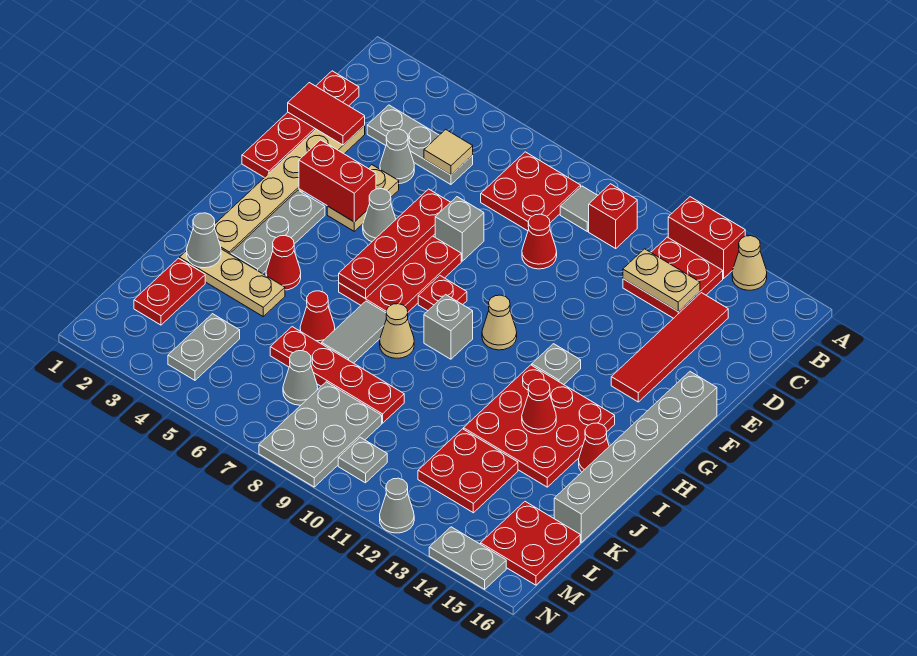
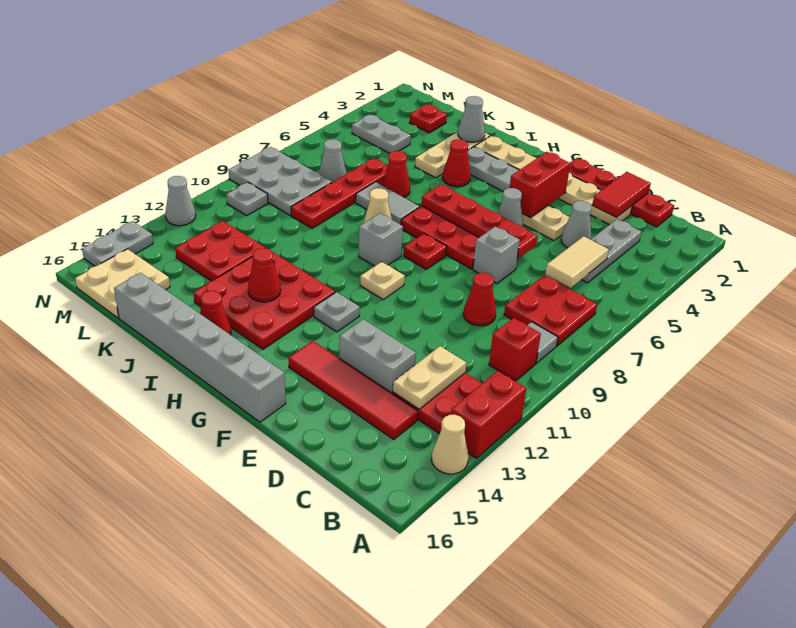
tan 1x1 tile [424,129,473,175] -> tan 1x2 tile [545,236,609,288]
none -> grey 1x2 brick [339,319,416,394]
tan 1x1 cone [482,295,517,350] -> tan 1x1 plate [360,262,405,299]
red 1x2 plate [134,258,205,325] -> red 1x1 plate [410,105,447,133]
red 2x2 plate [481,502,580,585] -> tan 2x2 plate [75,249,170,318]

